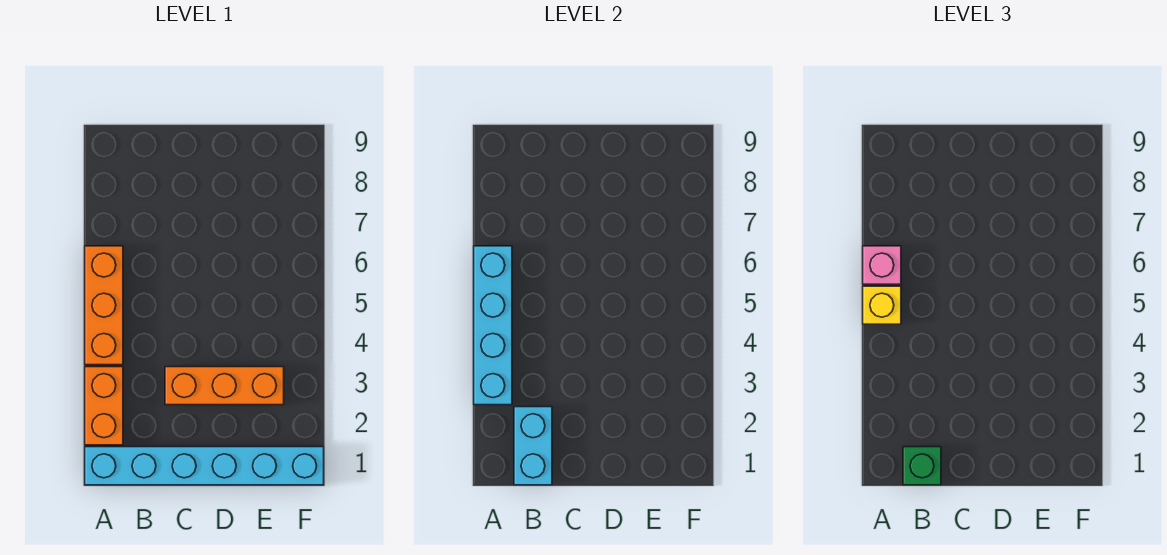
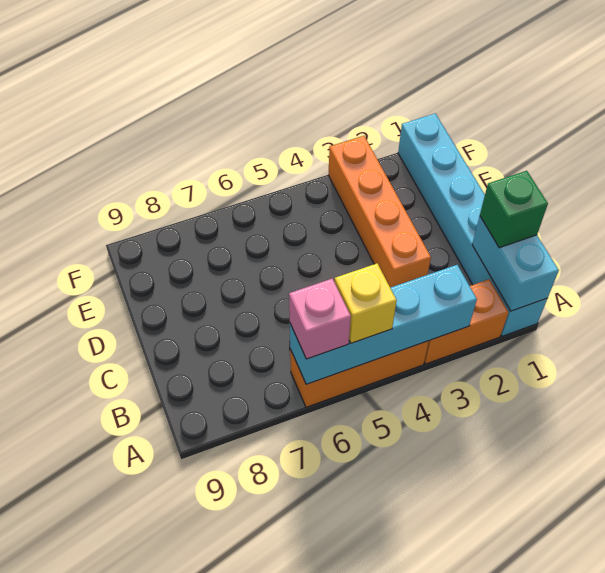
cyan 1x2 brick [514,407,552,485] -> cyan 1x2 brick turned to [472,216,559,311]
orange 1x3 brick [165,367,284,405] -> orange 1x4 brick [328,136,431,288]

